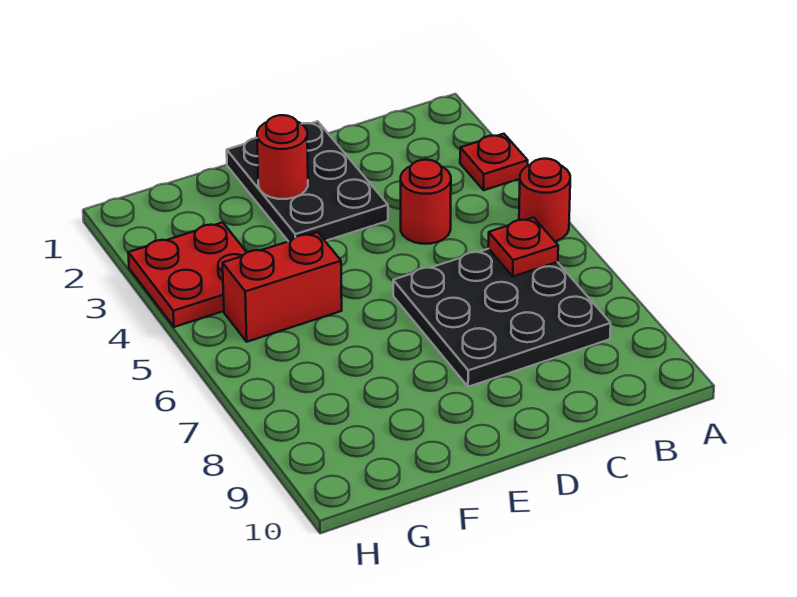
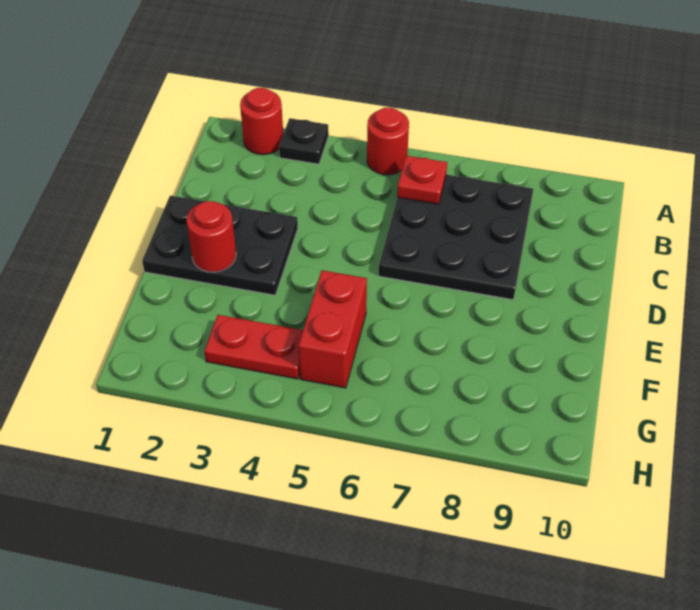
red 1x1 plate [460,134,528,190] -> black 1x1 plate [279,118,329,164]
red 1x1 round brick [401,160,451,244] -> red 1x1 round brick moved to [240,88,283,155]
red 2x2 plate [128,222,247,327] -> red 1x2 plate [204,315,303,379]

